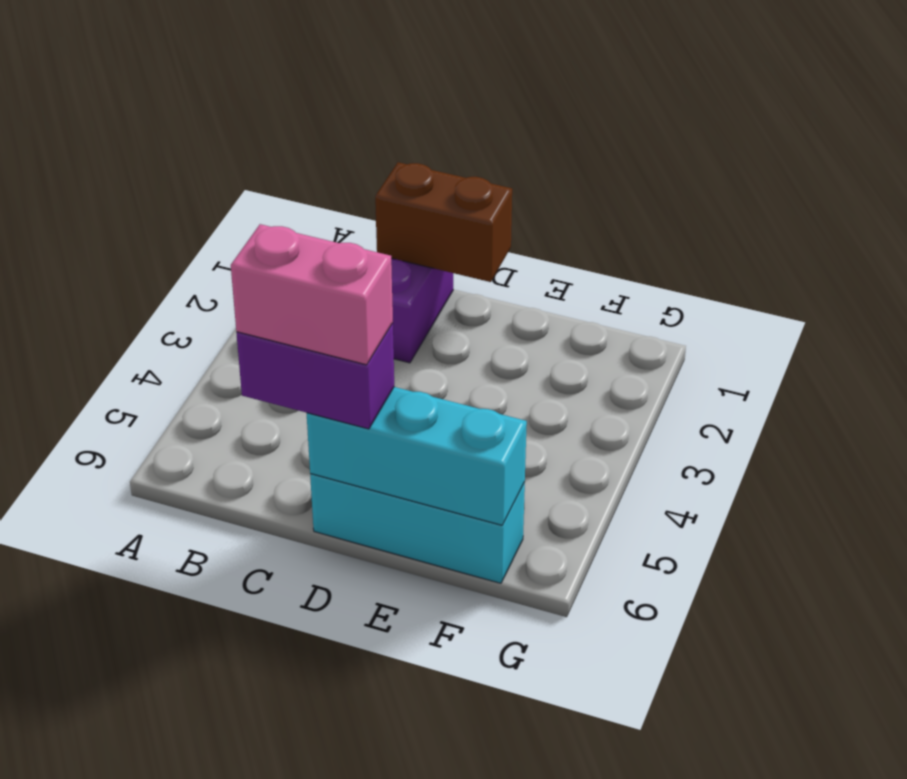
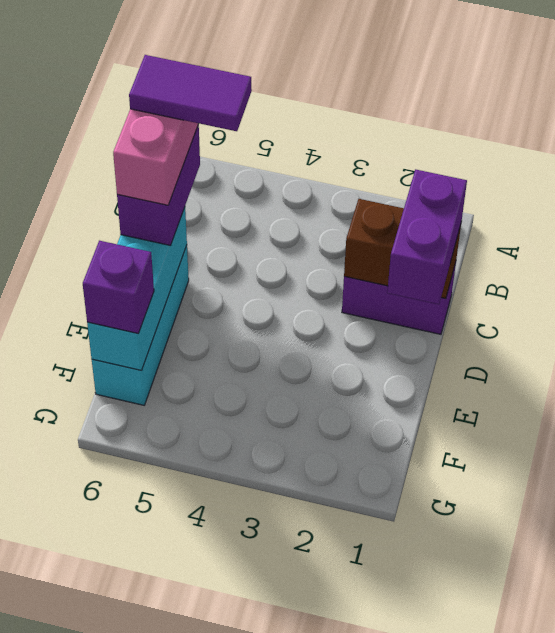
brown 1x2 brick [375,162,512,282] -> brown 1x2 brick turned to [344,199,461,299]
none -> purple 1x2 brick [387,169,467,304]
none -> purple 1x2 tile [129,55,252,131]
none -> purple 1x1 brick [83,241,154,334]

